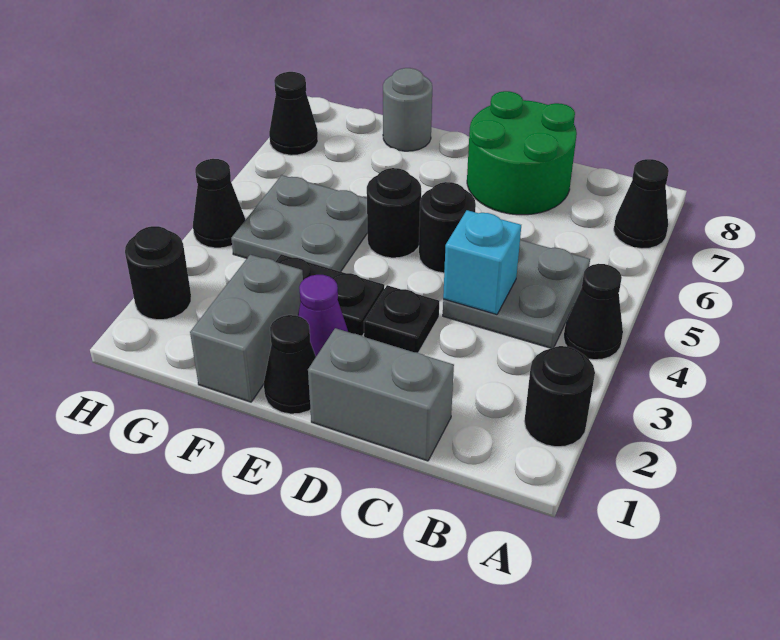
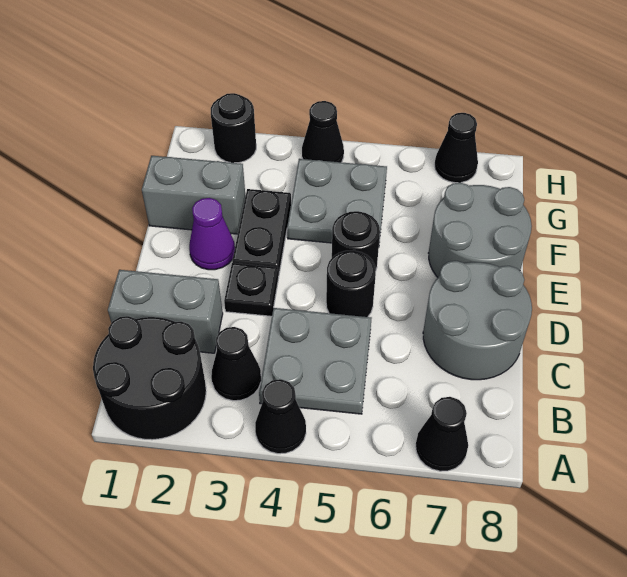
black 1x1 round brick [524,346,595,447] -> black 2x2 round brick [93,316,206,440]
grey 1x2 brick [308,328,454,461] -> grey 1x2 brick turned to [108,270,223,353]
cyan 1x1 brick [443,210,521,315] -> none
green 2x2 round brick [467,91,577,215] -> grey 2x2 round brick [423,261,532,380]
black 1x1 cone [264,315,316,414] -> black 1x1 cone moved to [211,327,261,401]
grey 1x1 round brick [383,68,432,151] -> grey 2x2 round brick [428,183,532,277]

